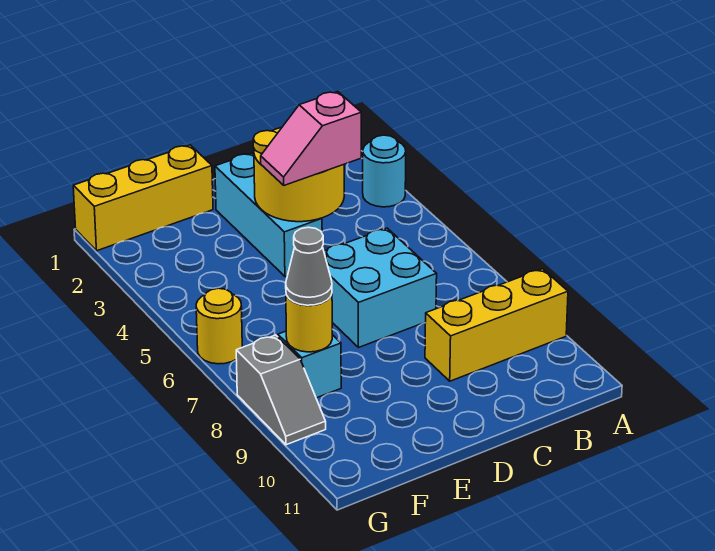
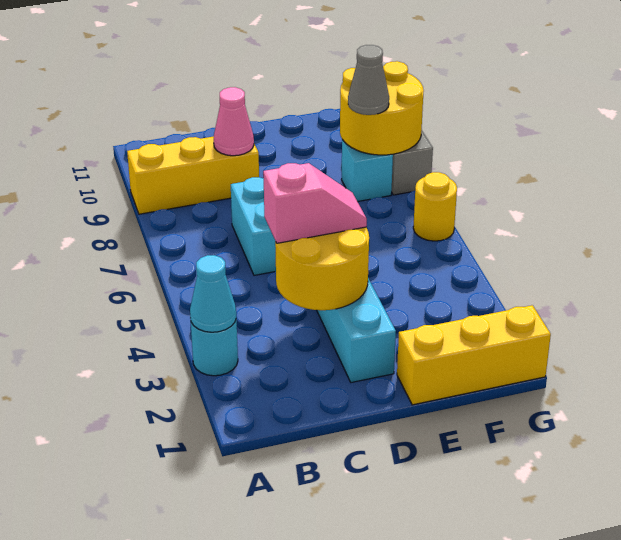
none -> cyan 1x1 cone [190,255,236,332]
none -> pink 1x1 cone [214,87,254,156]
yellow 1x1 round brick [286,294,332,352] -> yellow 2x2 round brick [340,61,424,155]

